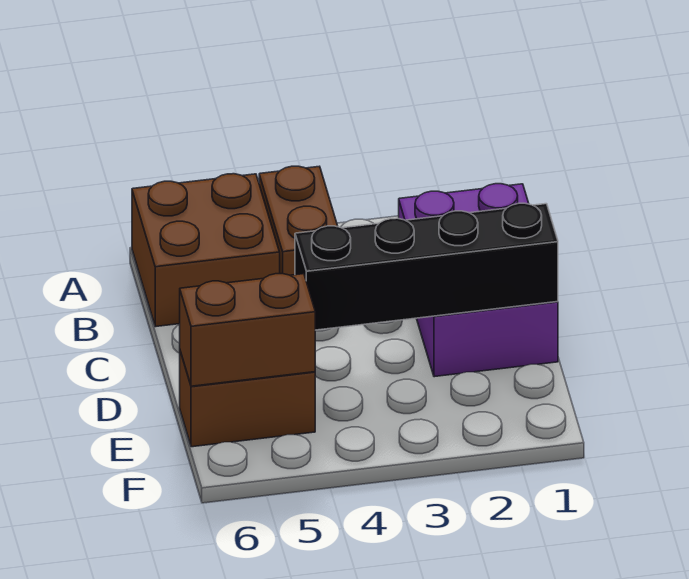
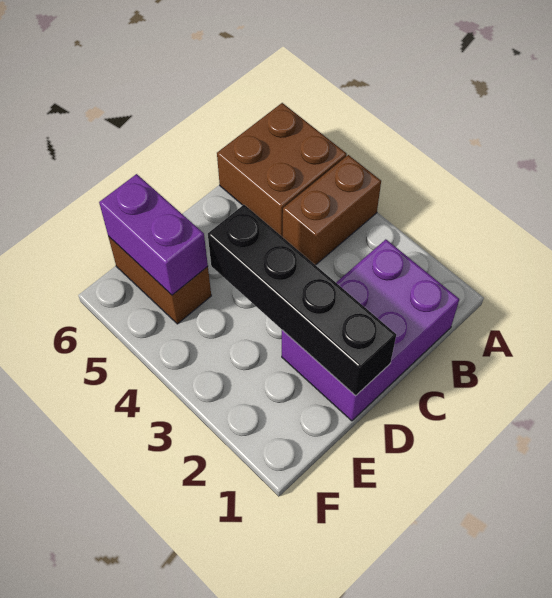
brown 1x2 brick [180,274,315,386] -> purple 1x2 brick [99,174,208,295]

